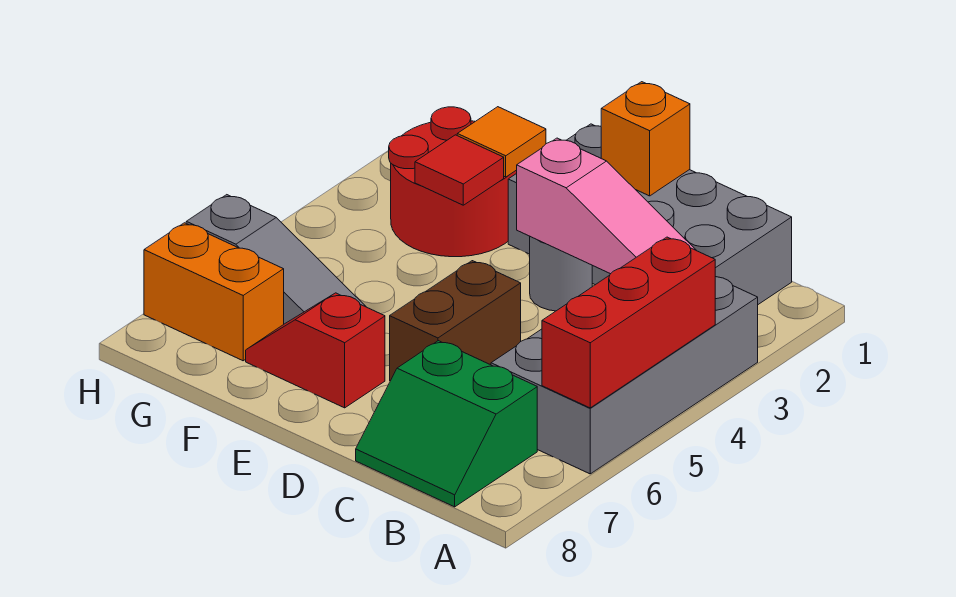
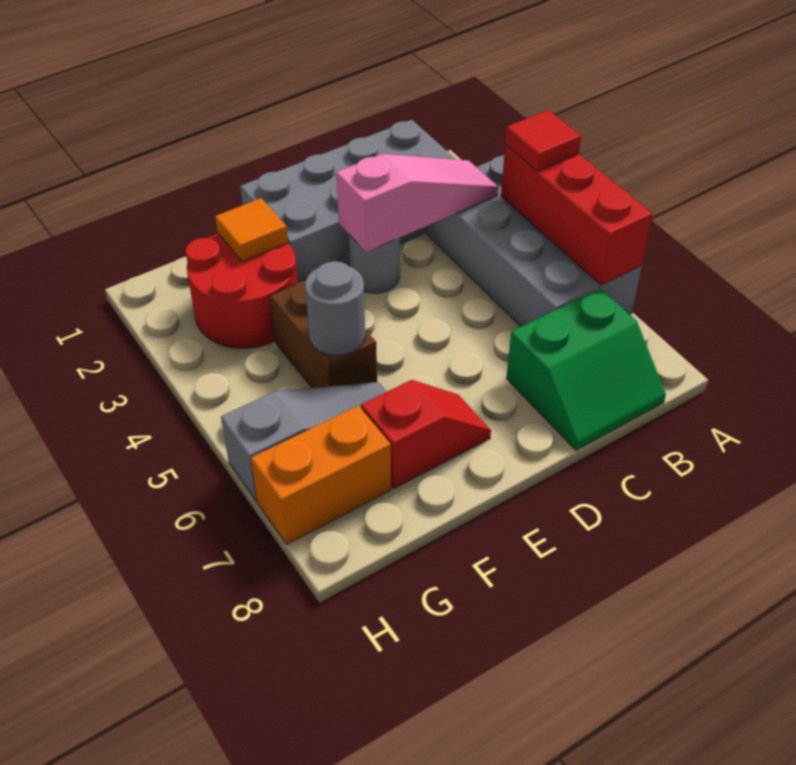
orange 1x1 brick [601,82,690,196] -> none
brown 1x2 brick [390,261,521,381] -> brown 1x2 brick moved to [270,281,377,388]
red 1x2 slope [246,293,385,408] -> red 1x2 slope turned to [361,380,491,488]
red 1x1 tile [415,135,504,205] -> red 1x1 tile moved to [505,110,581,171]
none -> grey 1x1 round brick [305,261,365,356]

